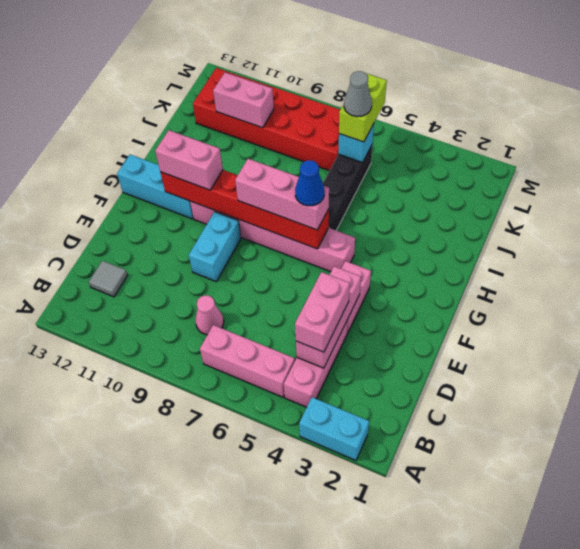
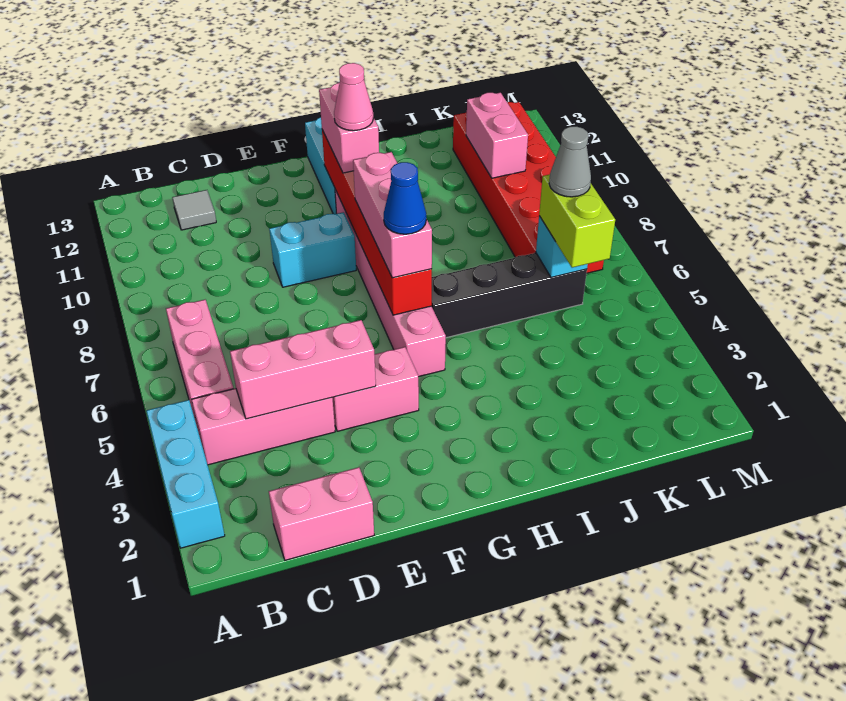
cyan 1x2 brick [299,397,369,460] -> cyan 1x3 brick [146,400,225,548]
pink 1x2 brick [295,272,350,352] -> pink 1x2 brick moved to [269,467,374,560]
pink 1x1 cone [196,295,224,335] -> pink 1x1 cone moved to [334,63,373,131]
lime 1x2 brick [339,73,387,142] -> lime 1x2 brick turned to [539,175,615,268]

